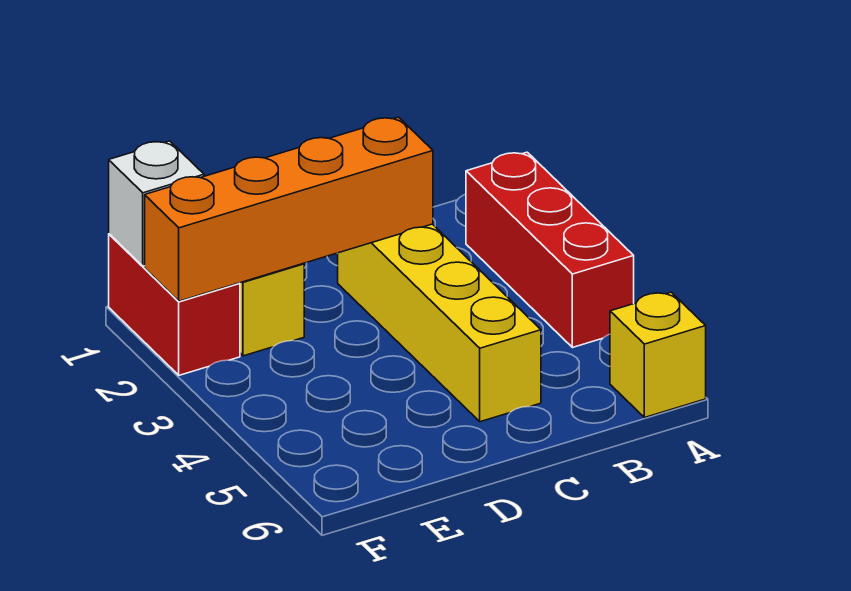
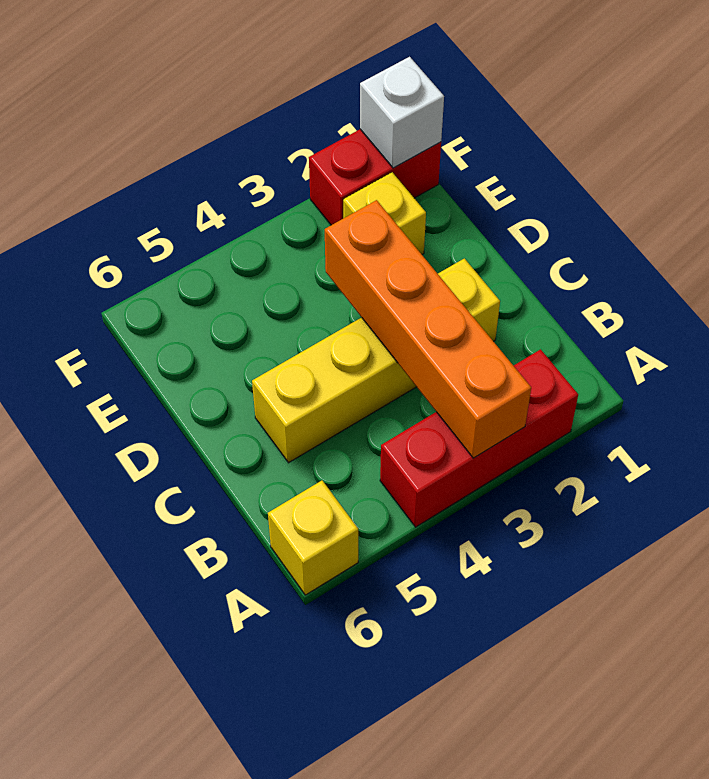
orange 1x4 brick [145,117,433,301] -> orange 1x4 brick moved to [325,200,531,458]

